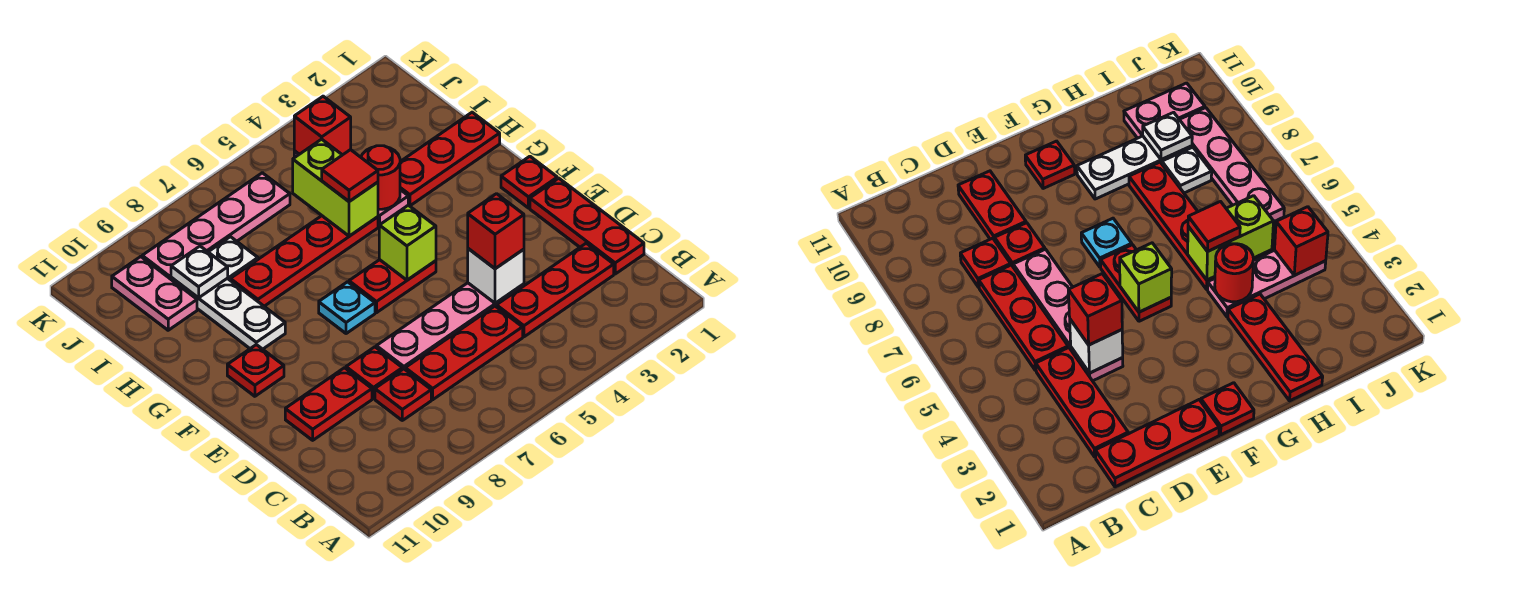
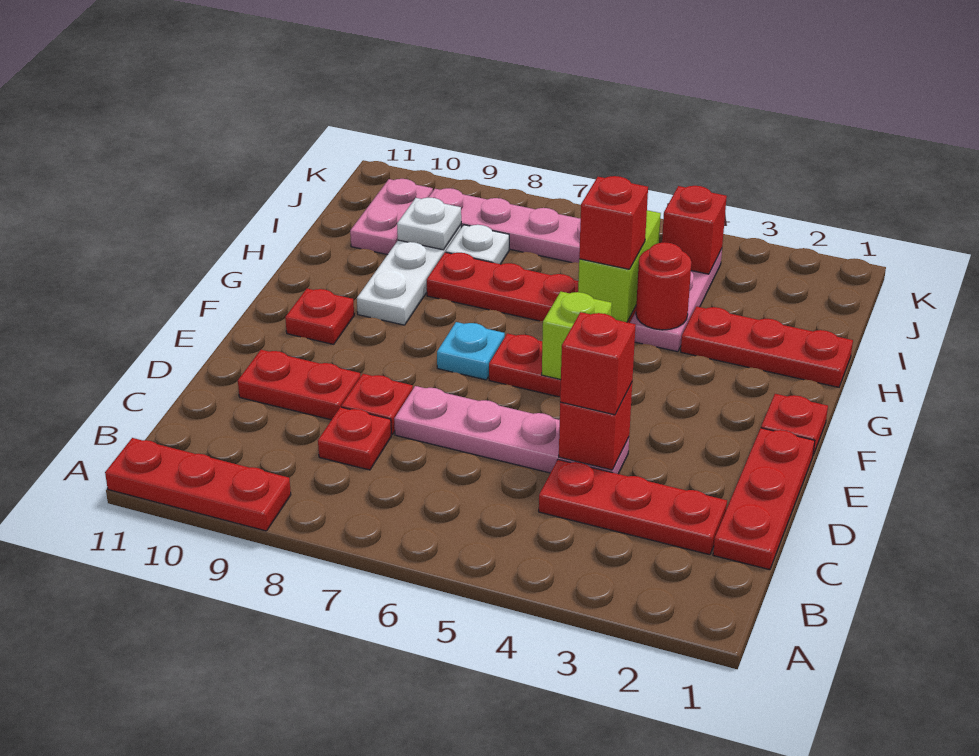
red 1x3 plate [405,306,523,400] -> red 1x3 plate moved to [105,438,291,531]
white 1x1 brick [468,249,524,303] -> red 1x1 brick [559,383,632,470]
red 1x1 tile [322,150,378,201] -> red 1x1 brick [579,176,648,269]

